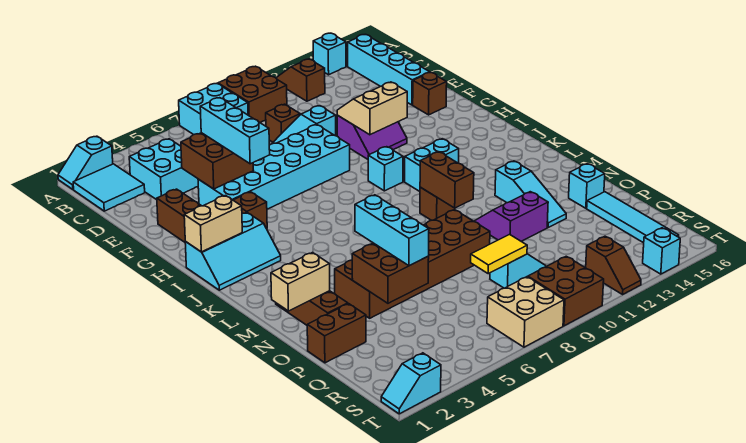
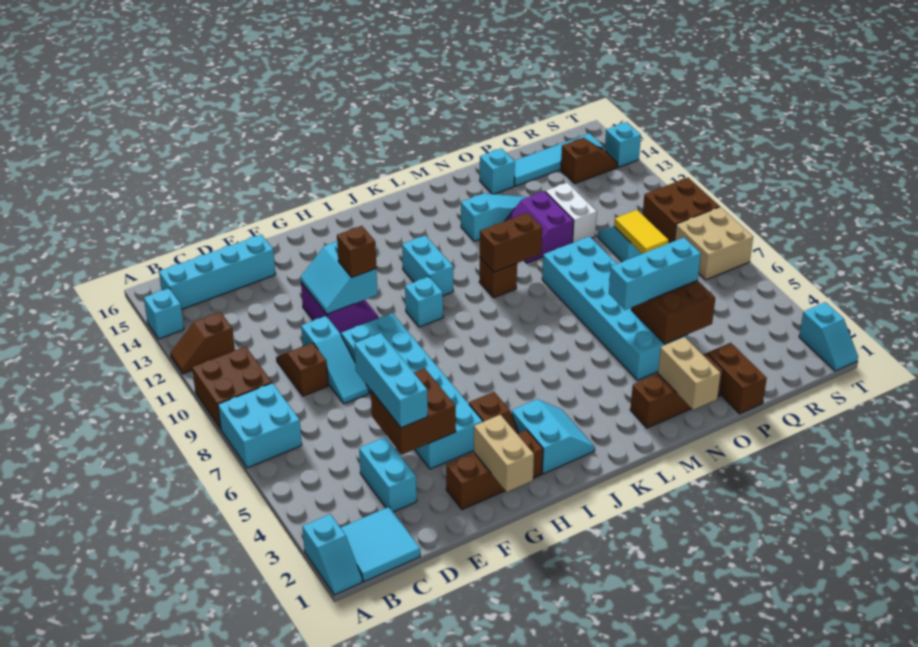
cyan 2x2 brick [129,139,198,200] -> cyan 1x2 brick [359,437,417,512]
cyan 1x3 brick [200,98,270,164] -> cyan 1x3 brick turned to [354,333,428,428]
tan 2x2 slope [337,82,407,135] -> cyan 2x2 slope [300,241,378,314]
brown 1x1 brick [413,73,447,115] -> brown 1x1 brick moved to [337,226,376,277]
cyan 2x3 slope [185,213,281,290] -> cyan 2x2 slope [512,399,595,474]
tan 1x2 brick [184,195,242,252] -> tan 1x2 brick moved to [474,415,534,492]
brown 2x6 brick [335,210,490,318] -> cyan 2x6 brick [542,236,688,380]
none -> white 1x2 brick [546,183,597,243]
brown 1x2 slope [586,236,641,294] -> brown 1x2 slope moved to [561,138,618,184]

